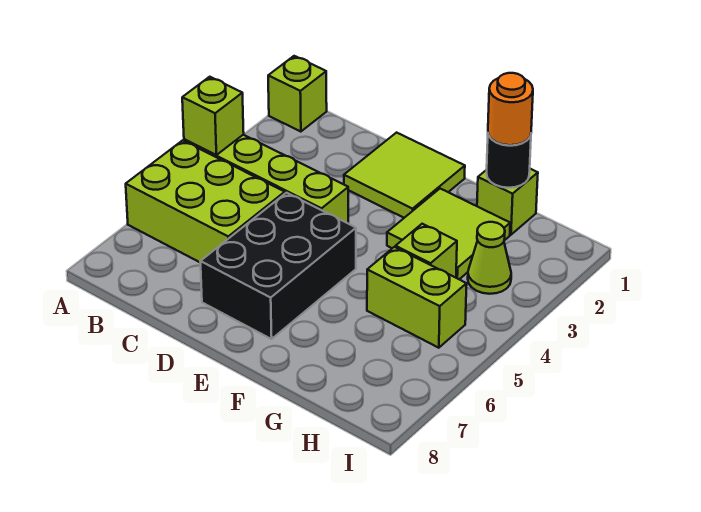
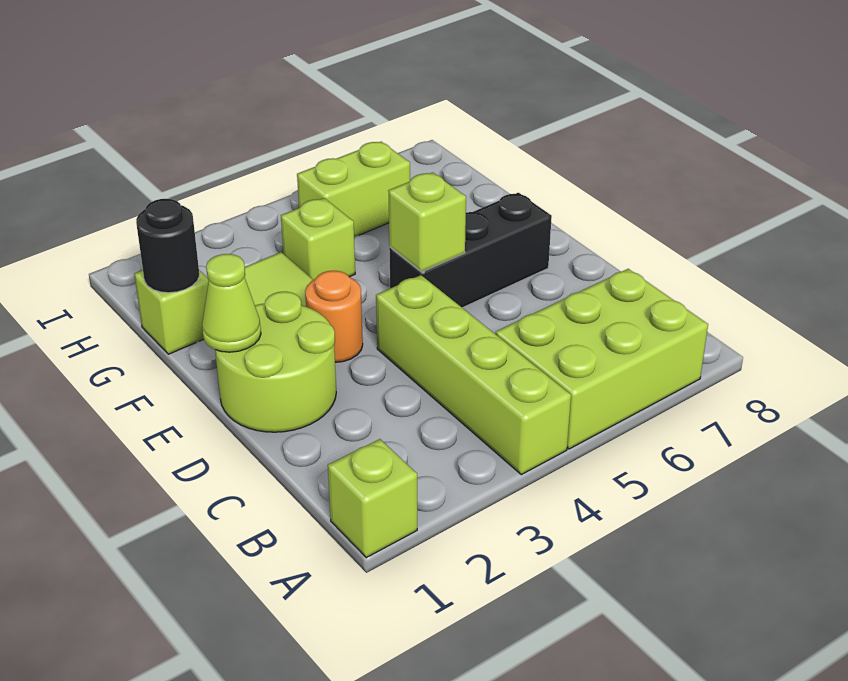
lime 1x1 brick [182,77,244,155] -> lime 1x1 brick moved to [388,172,466,272]
lime 2x3 brick [126,140,285,263] -> lime 2x3 brick turned to [496,269,708,449]
lime 2x2 tile [344,133,465,218] -> lime 2x2 round brick [215,292,336,432]
black 2x3 brick [200,193,356,339] -> black 1x3 brick [389,193,552,308]
orange 1x1 round brick [488,73,533,145] -> orange 1x1 round brick moved to [305,271,363,362]
lime 1x2 brick [367,247,467,348] -> lime 1x2 brick turned to [297,142,410,237]
lime 1x1 cone [468,222,511,294] -> lime 1x1 cone moved to [202,254,261,352]

